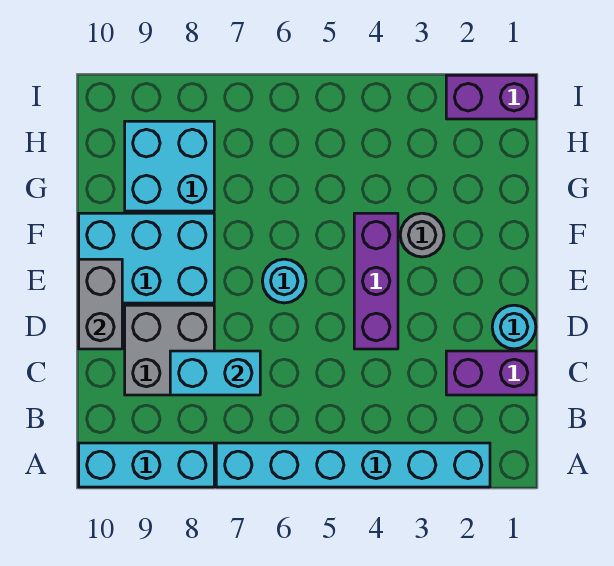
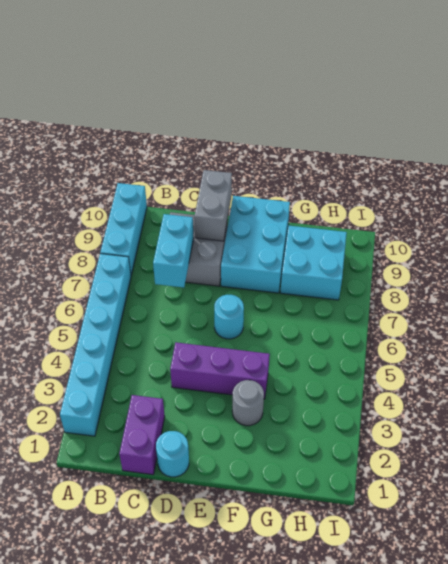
grey 1x2 brick [79,259,122,349] -> grey 1x2 brick turned to [194,170,232,241]
purple 1x2 brick [446,75,536,119] -> none

